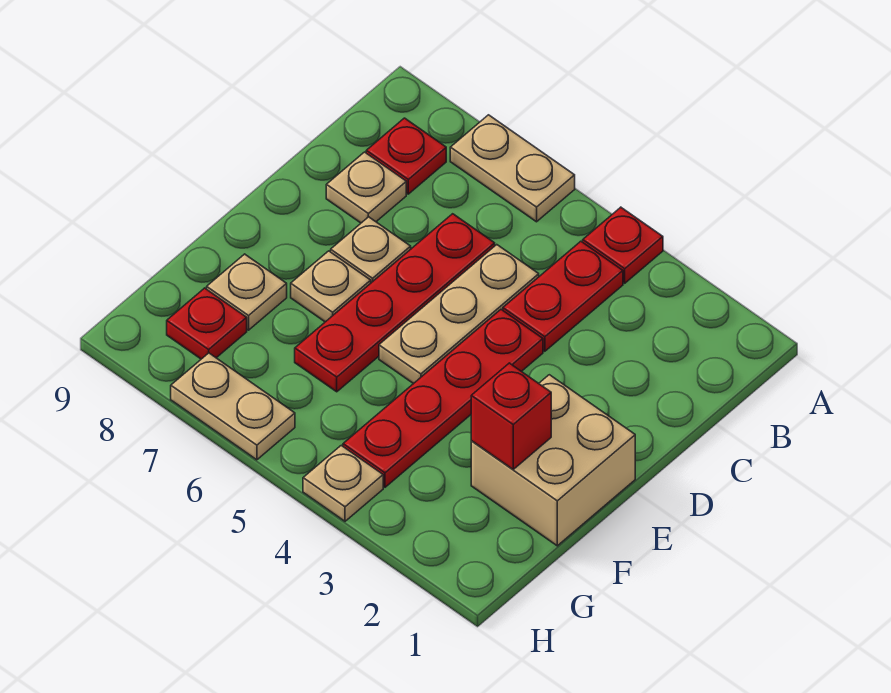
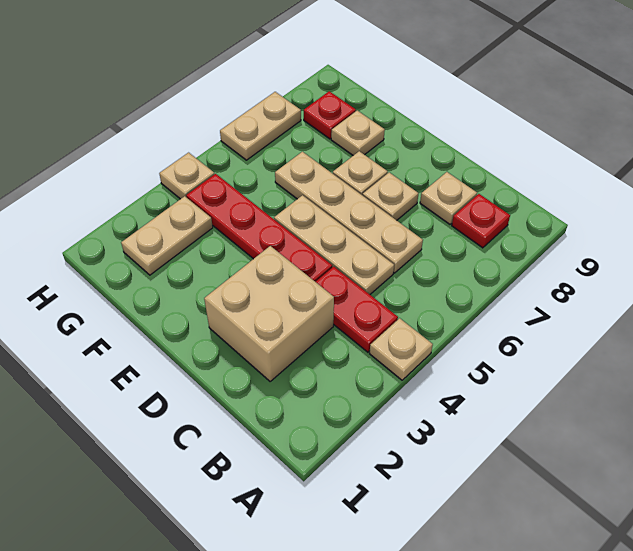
red 1x1 plate [583,207,663,283] -> tan 1x1 plate [370,318,433,380]
tan 1x2 plate [450,115,575,222] -> tan 1x2 plate moved to [121,196,213,275]
red 1x4 plate [295,214,495,392] -> tan 1x4 plate [275,152,423,273]
tan 2x2 brick [471,375,635,546] -> tan 2x2 brick moved to [204,246,334,381]
red 1x1 brick [471,363,551,469] -> none

